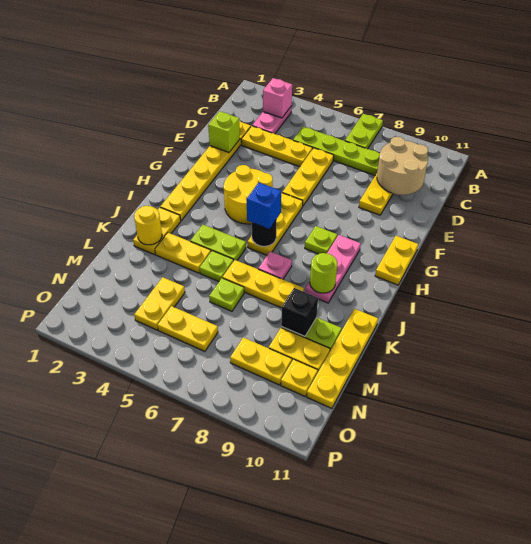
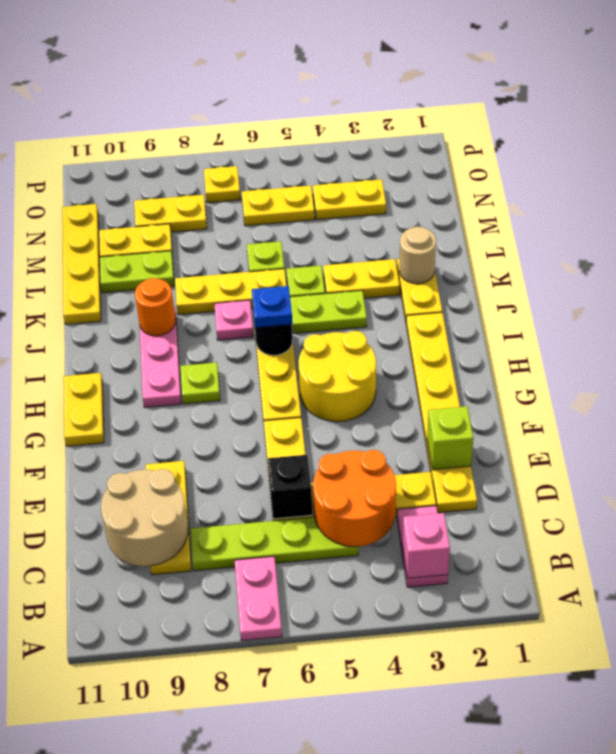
lime 1x2 plate [345,114,383,149] -> pink 1x2 plate [235,556,282,641]
none -> orange 2x2 round brick [313,450,396,547]
blue 1x1 brick [247,183,281,229] -> blue 1x1 plate [252,286,293,328]
lime 1x1 round brick [310,253,337,293] -> orange 1x1 round brick [135,278,176,336]
yellow 1x1 round brick [134,206,162,245] -> tan 1x1 round brick [399,227,436,284]
black 1x1 brick [281,288,318,336] -> black 1x1 brick moved to [268,455,312,519]
yellow 1x2 plate [134,277,185,330] -> yellow 1x2 plate turned to [313,179,386,220]
yellow 1x1 plate [281,359,318,396] -> yellow 1x1 plate moved to [204,166,240,203]

